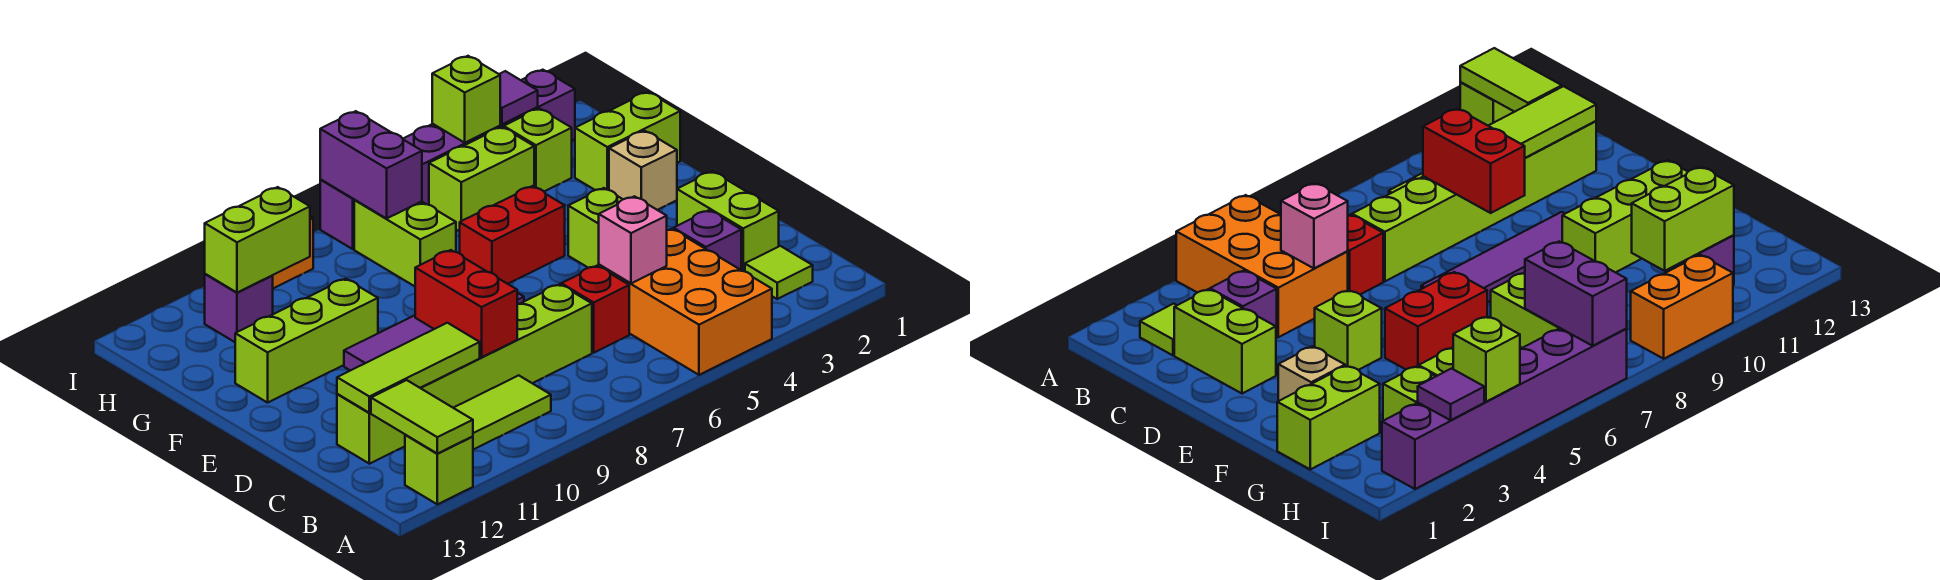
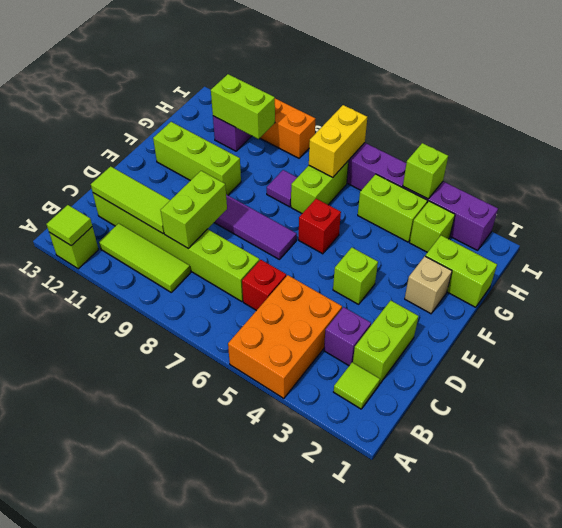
lime 1x2 tile [371,380,473,454] -> lime 1x1 tile [46,205,92,246]
pink 1x1 brick [599,196,667,283] -> none
red 1x2 brick [415,250,517,357] -> lime 1x2 brick [161,171,227,249]
red 1x2 brick [460,186,565,284] -> red 1x1 brick [299,199,341,254]
purple 1x2 brick [320,111,422,219] -> yellow 1x2 brick [309,105,367,177]
purple 1x1 tile [499,71,538,124] -> purple 1x1 tile moved to [267,170,297,207]

